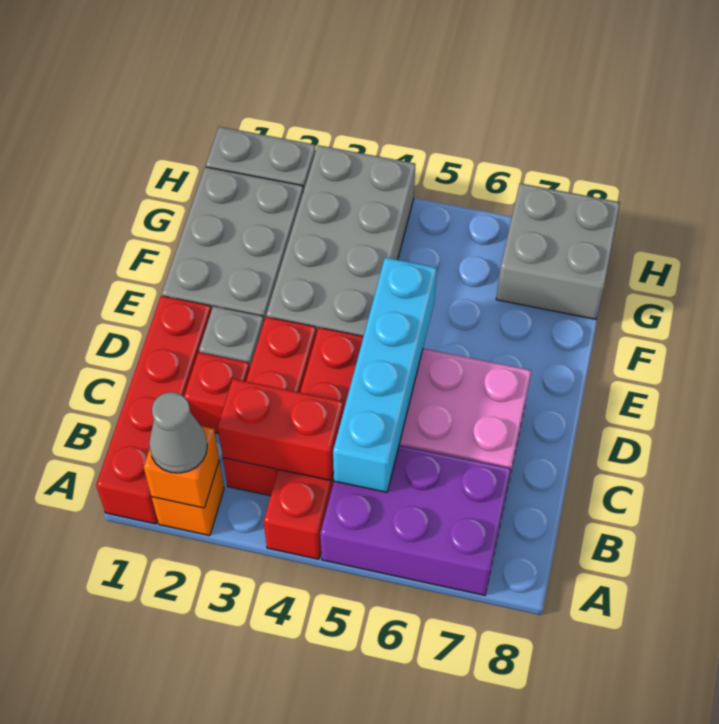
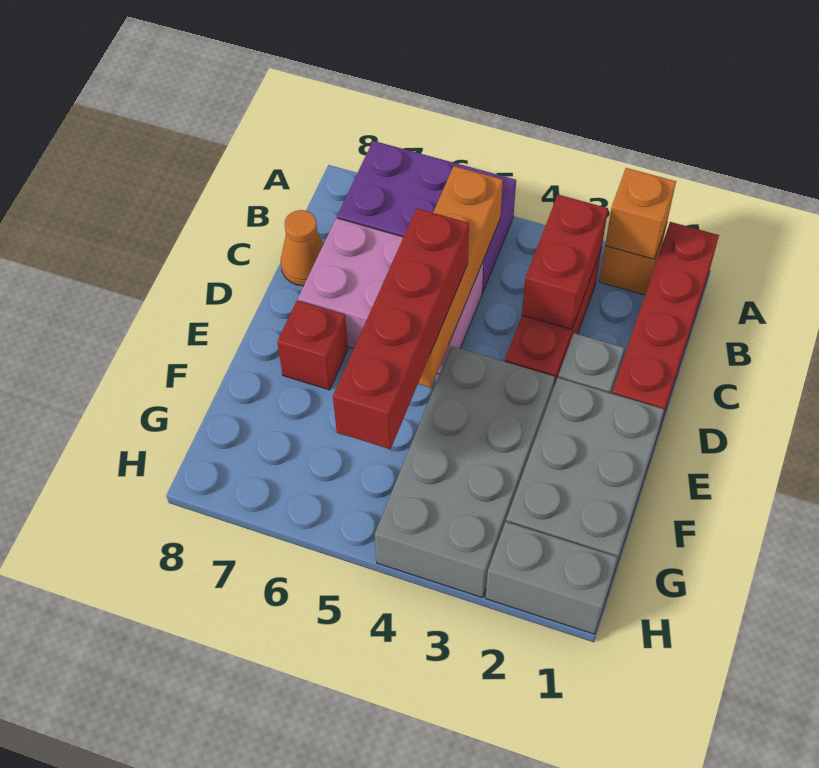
grey 1x1 cone [149,392,207,473] -> none
red 1x4 brick [264,328,364,559] -> red 1x4 brick moved to [333,208,469,449]
red 1x2 brick [218,379,344,481] -> red 1x2 brick turned to [522,195,608,330]
cyan 1x4 brick [333,257,437,492] -> orange 1x4 brick [418,166,503,388]
red 1x1 brick [184,352,250,434] -> red 1x1 brick moved to [277,301,348,390]
none -> orange 1x1 cone [281,210,323,286]
grey 2x2 brick [496,183,620,319] -> none

